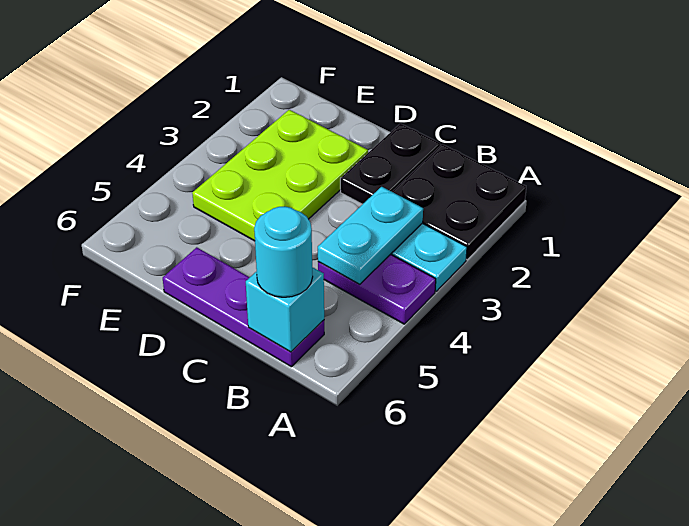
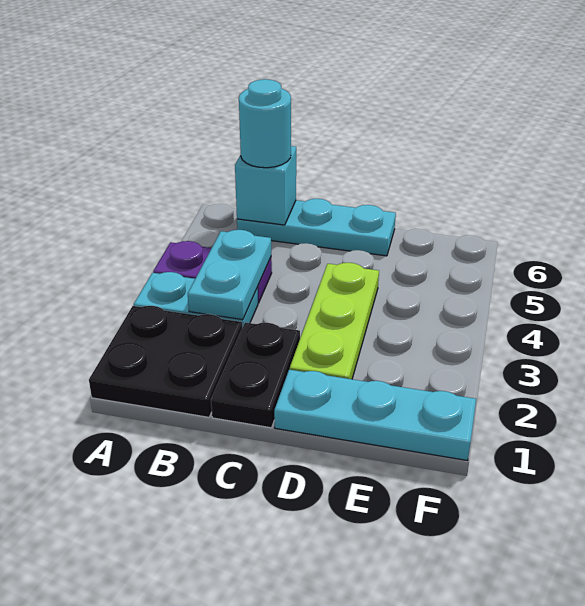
purple 1x3 plate [163,247,324,367] -> cyan 1x3 plate [237,199,396,256]
none -> cyan 1x3 plate [274,370,476,461]
lime 2x3 plate [192,110,368,241] -> lime 1x3 plate [290,263,379,379]

